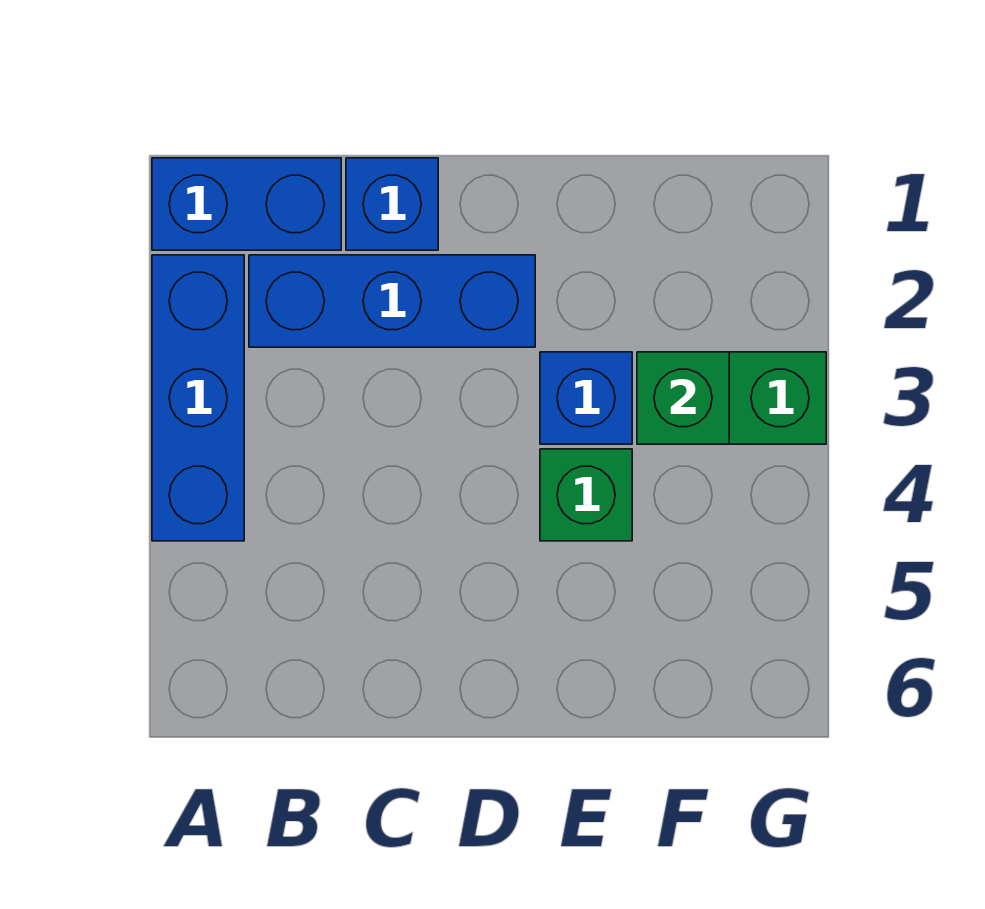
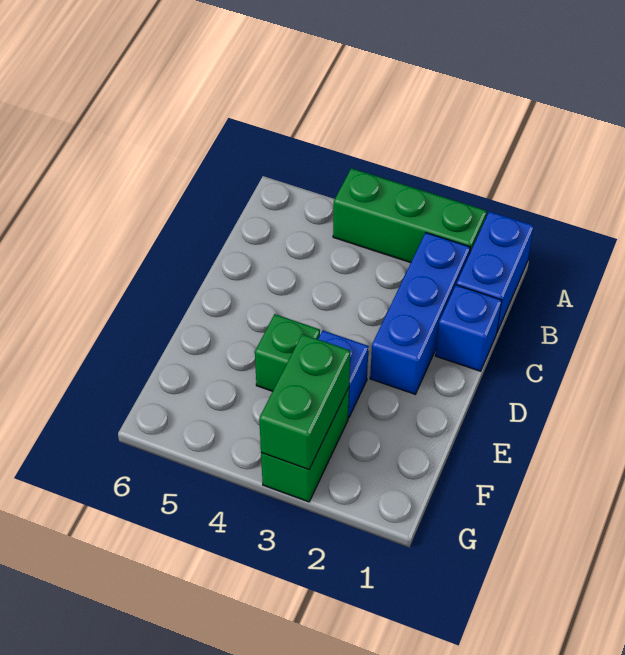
blue 1x3 brick [152,255,244,541] -> green 1x3 brick [333,168,487,263]
green 1x1 brick [637,352,729,444] -> green 1x2 brick [259,334,350,470]

